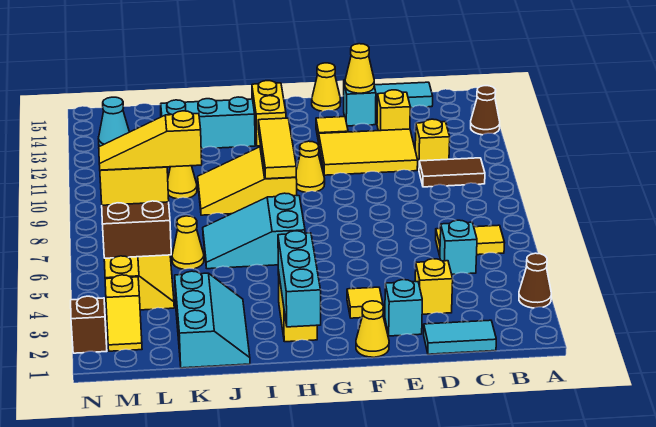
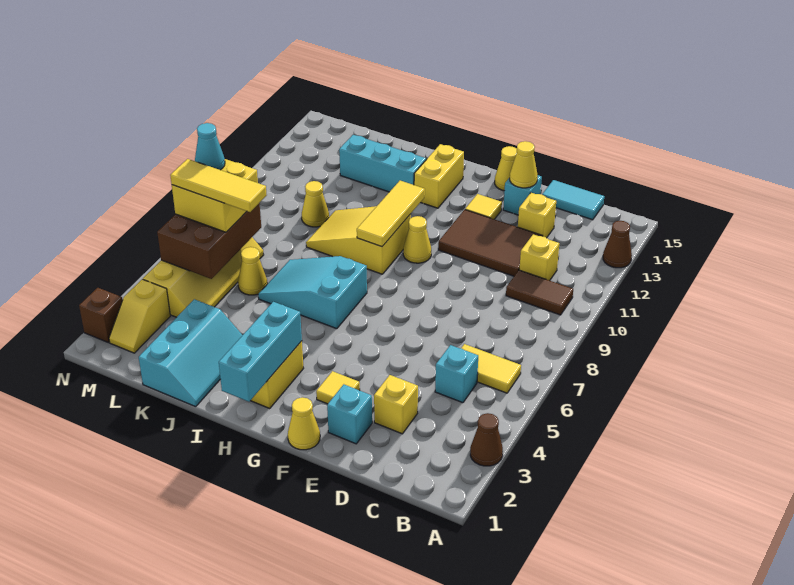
cyan 1x2 tile [424,320,496,354] -> none
yellow 2x3 tile [319,129,418,175] -> brown 2x3 tile [438,210,542,276]
yellow 1x3 slope [99,111,202,170] -> yellow 1x3 tile [170,159,267,212]

